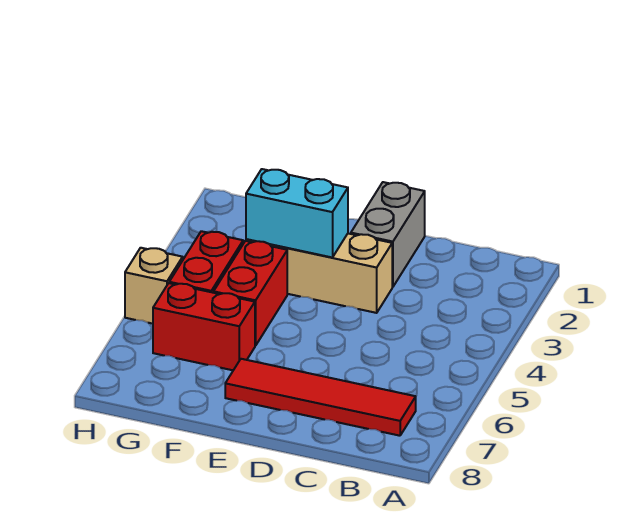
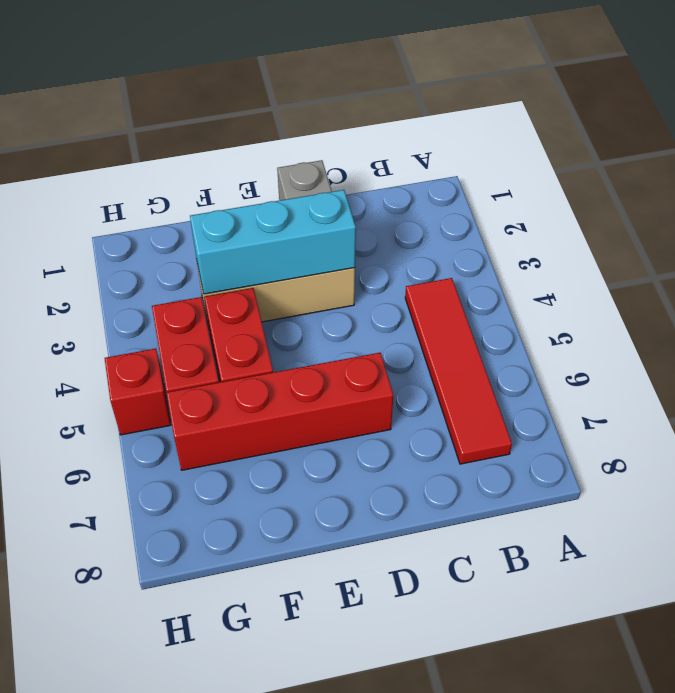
red 1x4 tile [225,359,416,436] -> red 1x4 tile turned to [405,278,512,464]
cyan 1x2 brick [246,169,348,257] -> cyan 1x3 brick [190,190,356,294]
red 1x2 brick [153,283,255,370] -> red 1x4 brick [167,353,393,470]
tan 1x1 brick [125,248,183,324] -> red 1x1 brick [105,349,171,435]

